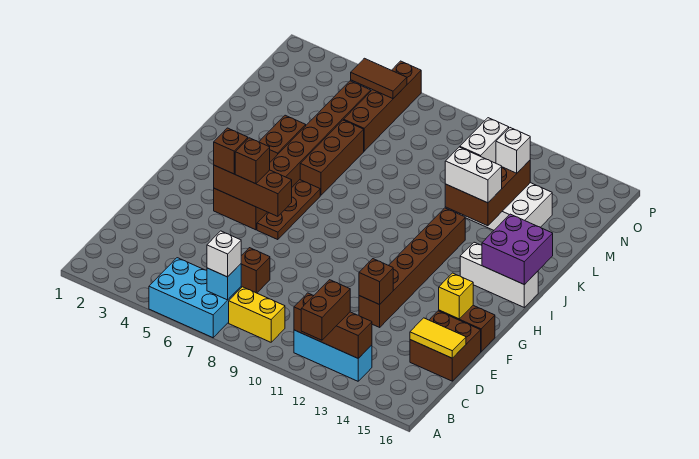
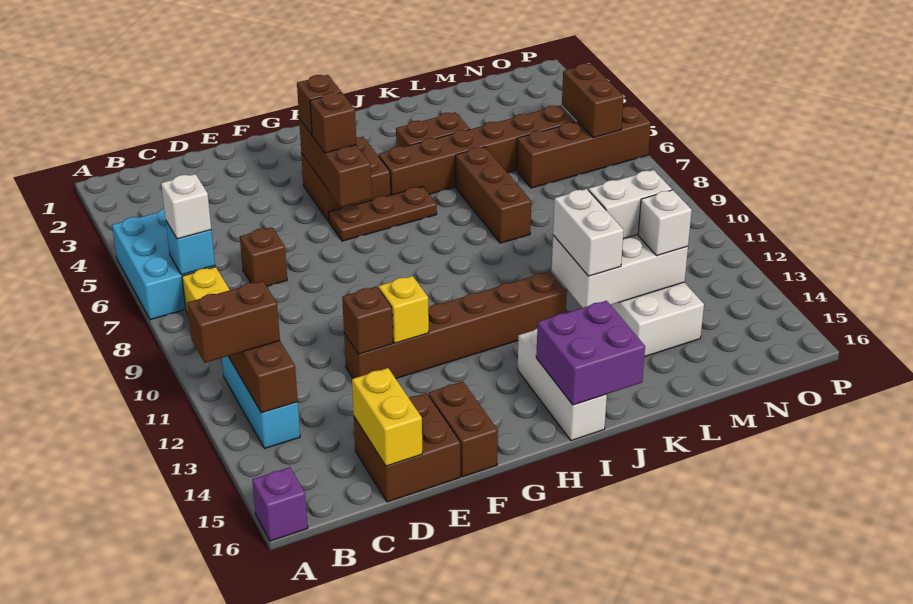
none -> purple 1x1 brick [252,467,308,541]
yellow 1x2 tile [410,318,466,358] -> yellow 1x2 brick [352,368,422,466]
yellow 1x1 brick [439,273,473,319] -> yellow 1x1 brick moved to [379,276,429,343]
brown 1x3 brick [300,120,364,195] -> brown 1x3 brick turned to [456,147,531,243]
brown 2x3 brick [445,160,530,226] -> white 2x3 brick [552,235,688,308]
brown 1x2 tile [351,58,407,99] -> brown 1x2 brick [562,63,624,138]

